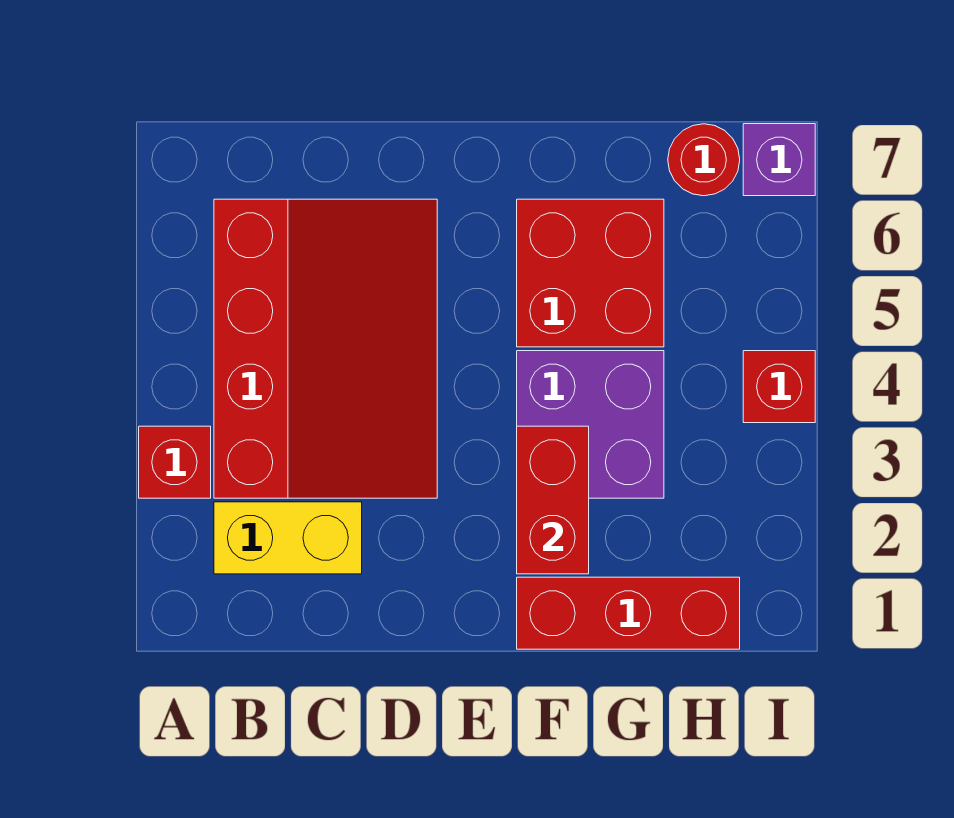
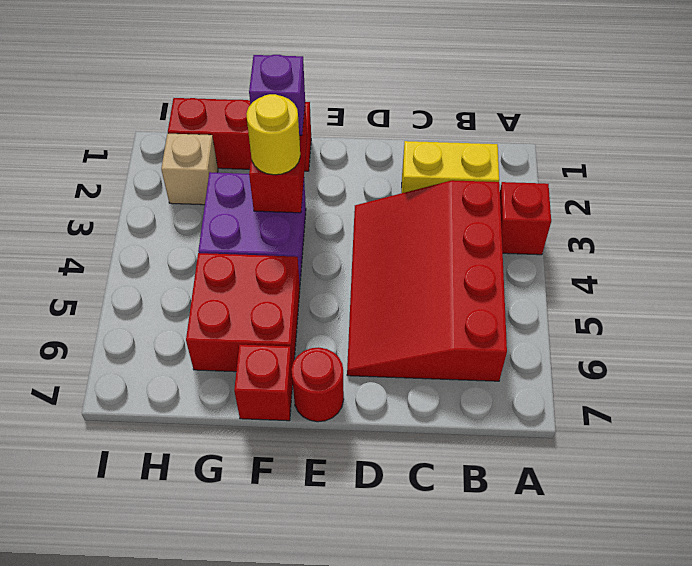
none -> yellow 1x1 round brick [246,94,300,175]
none -> tan 1x1 brick [161,134,218,205]
red 1x1 round brick [668,124,740,196] -> red 1x1 round brick moved to [291,347,344,422]
red 1x1 brick [743,351,815,423] -> red 1x1 brick moved to [234,345,293,421]
purple 1x1 brick [743,124,815,196] -> purple 1x1 brick moved to [249,55,305,135]

